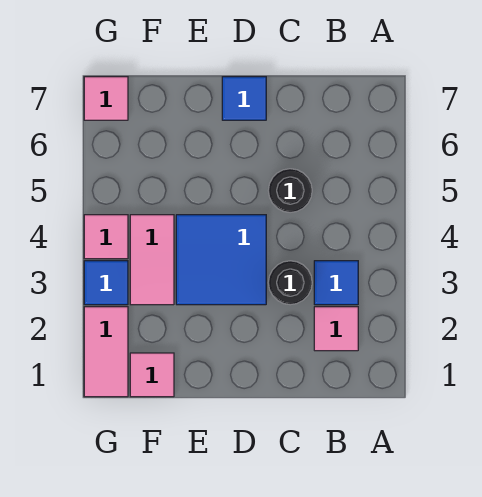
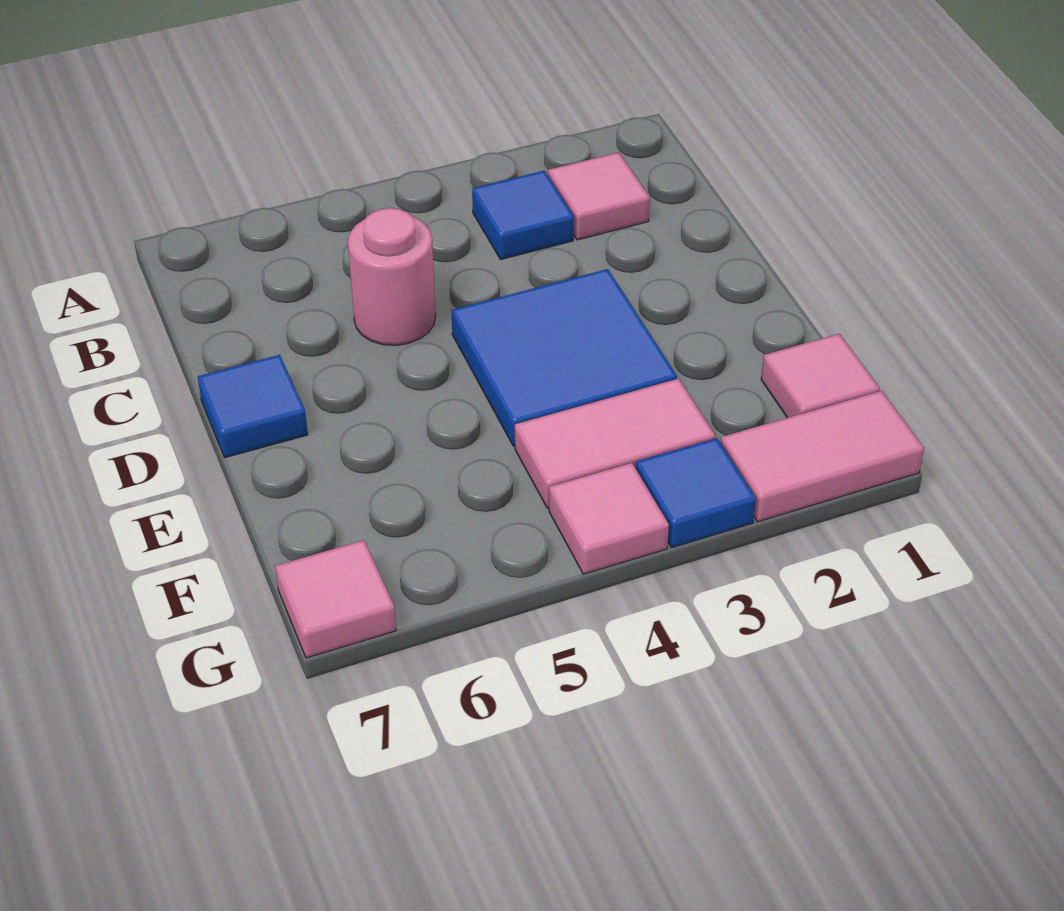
black 1x1 round brick [268,261,312,305] -> none
black 1x1 round brick [268,169,312,213] -> pink 1x1 round brick [348,208,436,345]

